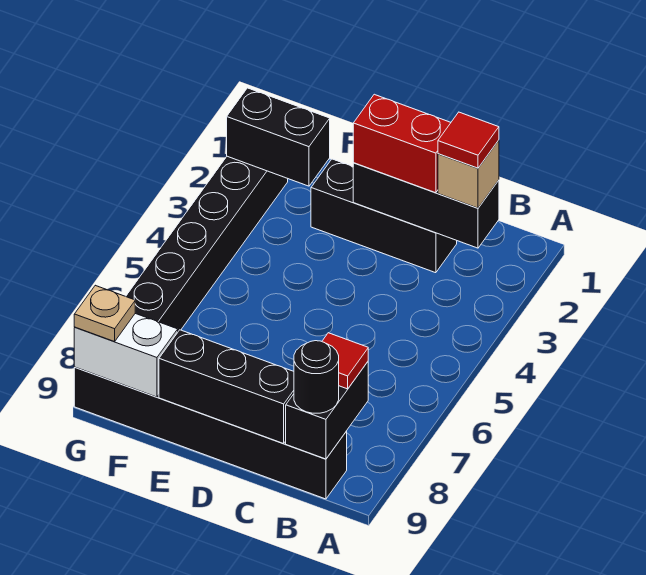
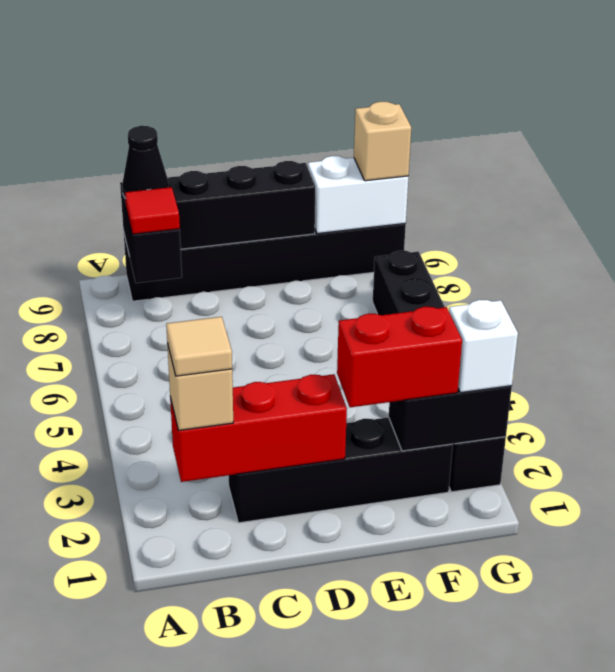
black 1x3 brick [353,163,499,248] -> red 1x3 brick [170,374,347,482]
red 1x1 tile [438,112,499,168] -> tan 1x1 tile [166,317,232,376]
black 1x1 round brick [294,341,339,413] -> black 1x1 cone [122,126,169,197]
black 1x3 brick [311,159,457,273] -> black 1x4 brick [229,417,453,523]
red 1x2 brick [353,94,451,193] -> red 1x2 brick moved to [337,307,462,407]
none -> white 1x1 brick [449,300,518,393]
tan 1x1 plate [74,285,135,342] -> tan 1x1 brick [354,102,411,181]

